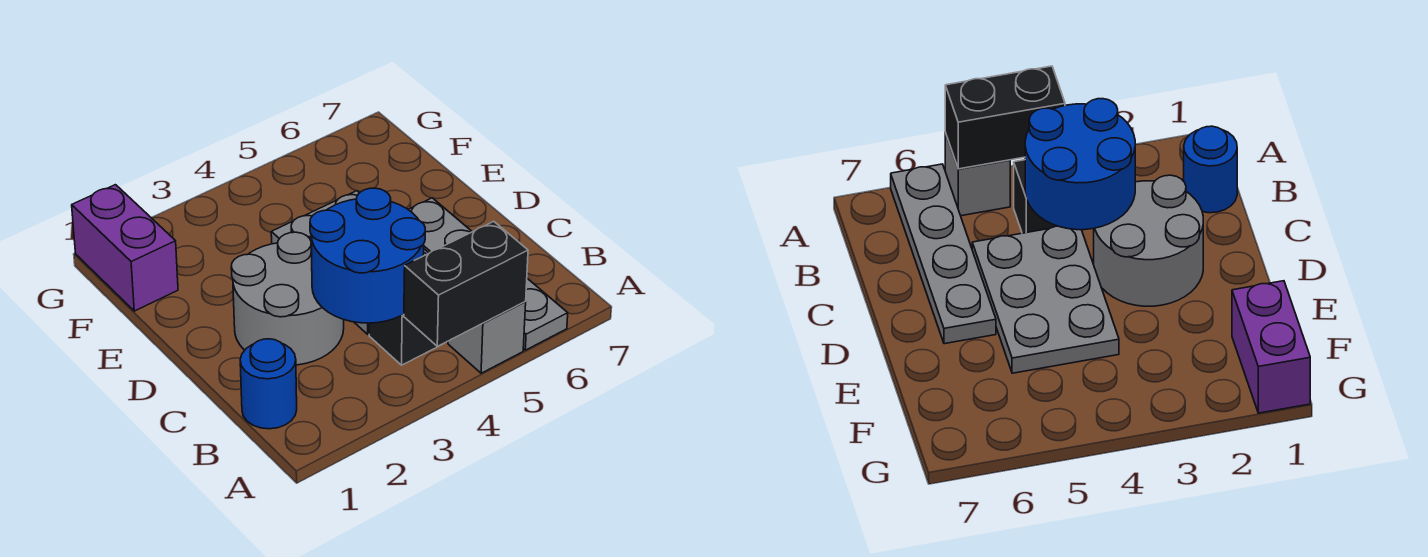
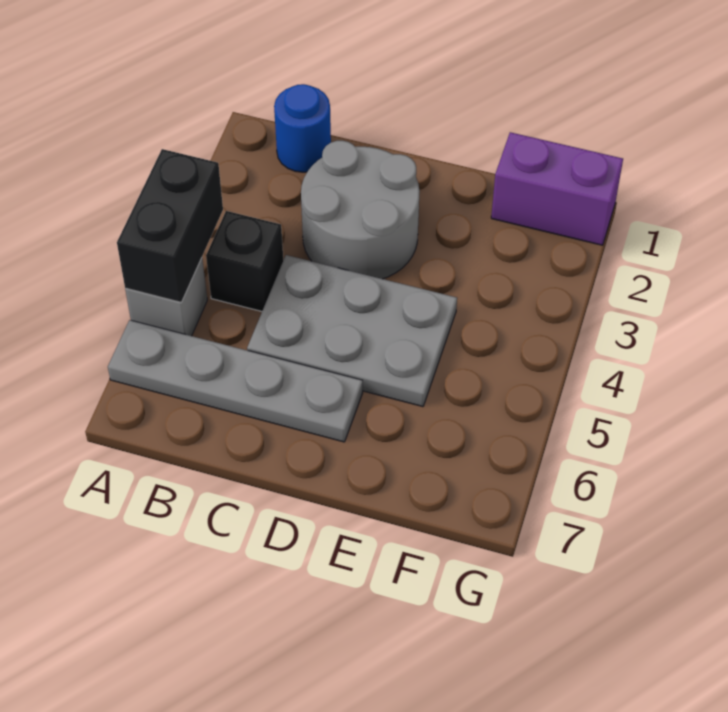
blue 2x2 round brick [310,188,425,323] -> none

